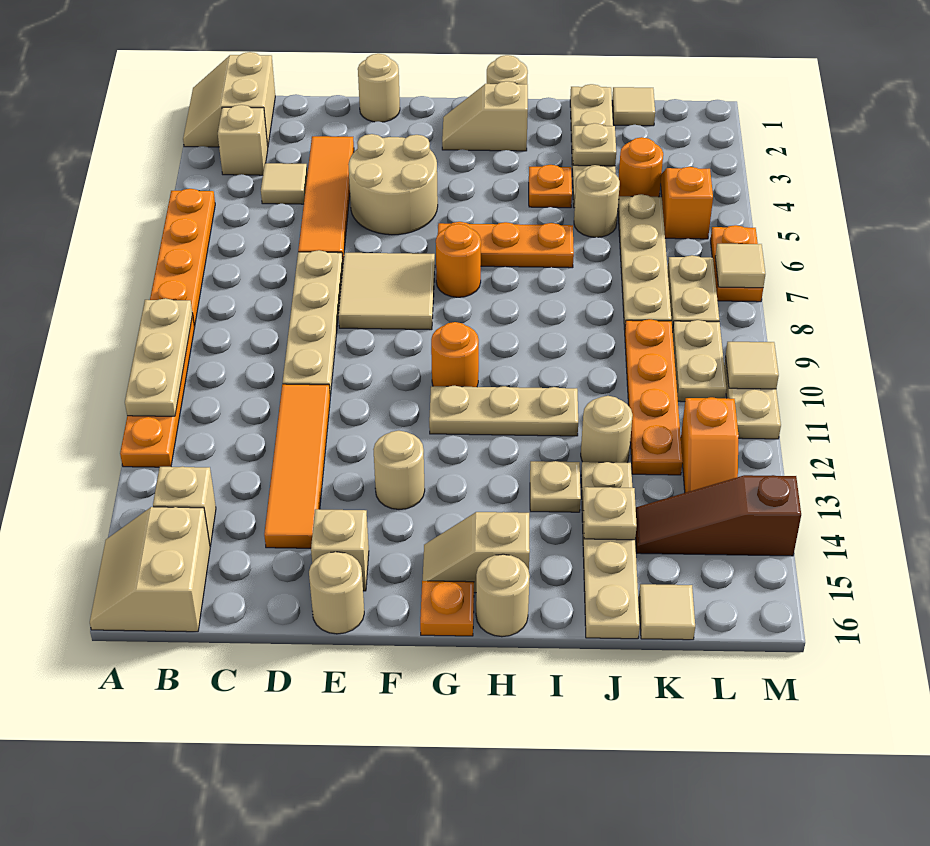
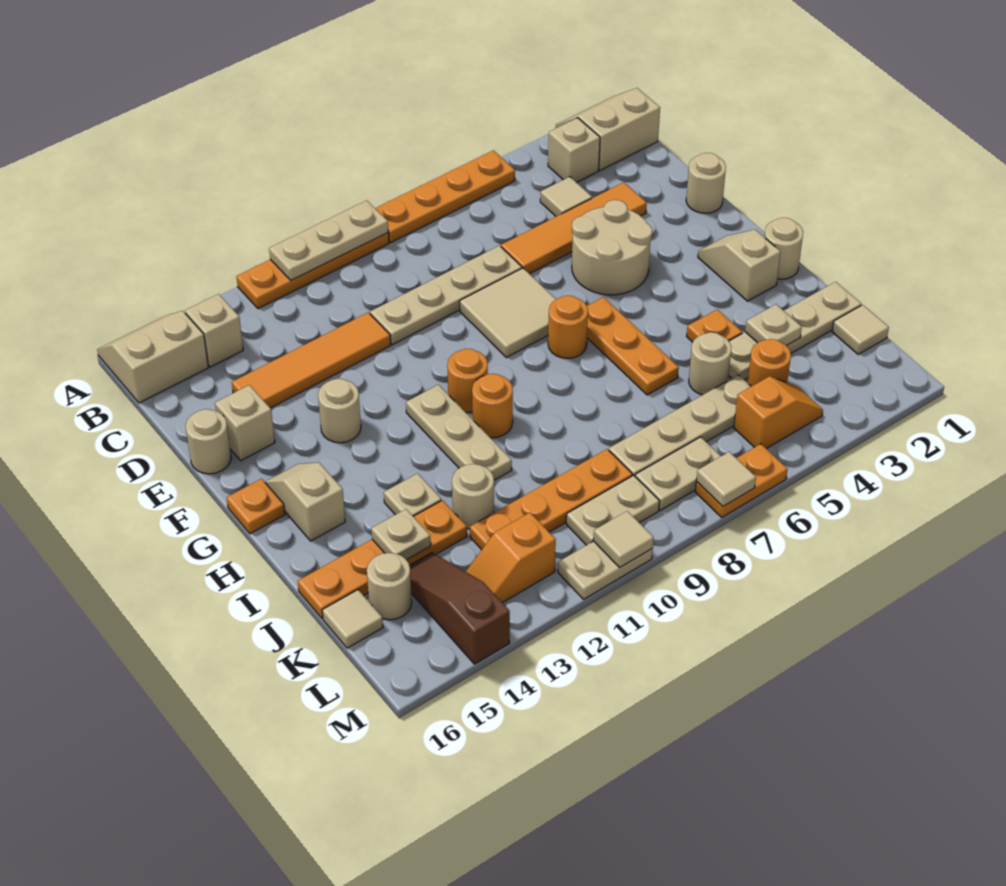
none -> orange 1x1 round brick [472,374,513,438]
tan 1x1 round brick [476,554,530,637] -> tan 1x1 round brick moved to [367,553,412,620]
tan 1x4 plate [581,462,640,639] -> orange 1x4 plate [298,500,467,619]

